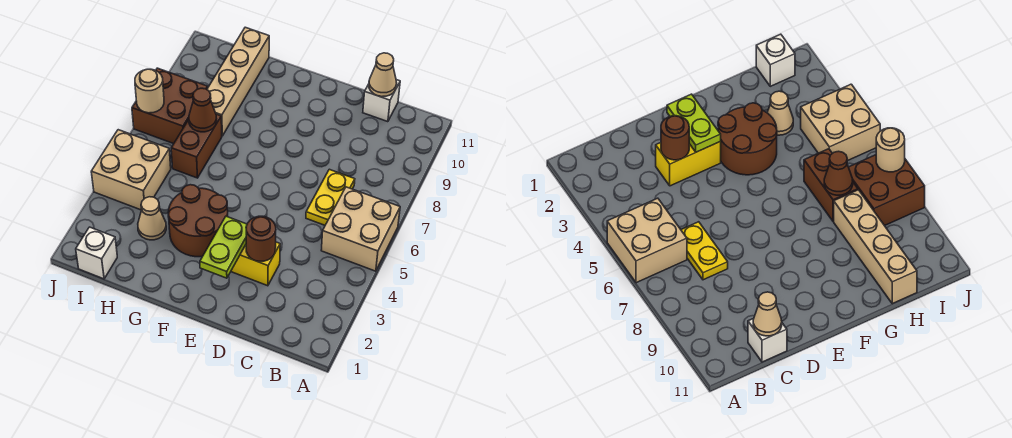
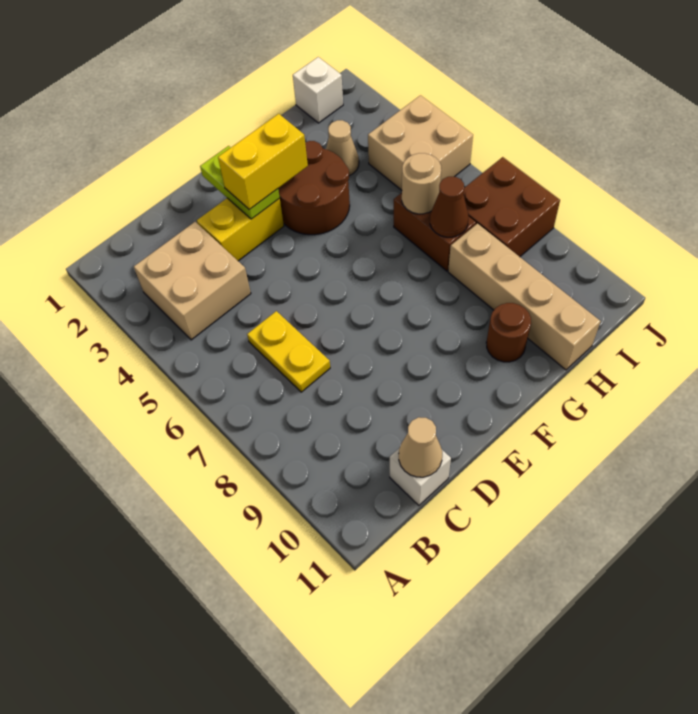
tan 2x2 brick [321,187,400,271] -> tan 2x2 brick moved to [134,222,251,340]
brown 1x1 round brick [246,216,276,261] -> brown 1x1 round brick moved to [486,303,531,362]
none -> yellow 1x2 brick [218,114,308,209]
tan 1x1 round brick [135,69,164,113] -> tan 1x1 round brick moved to [402,153,441,214]

